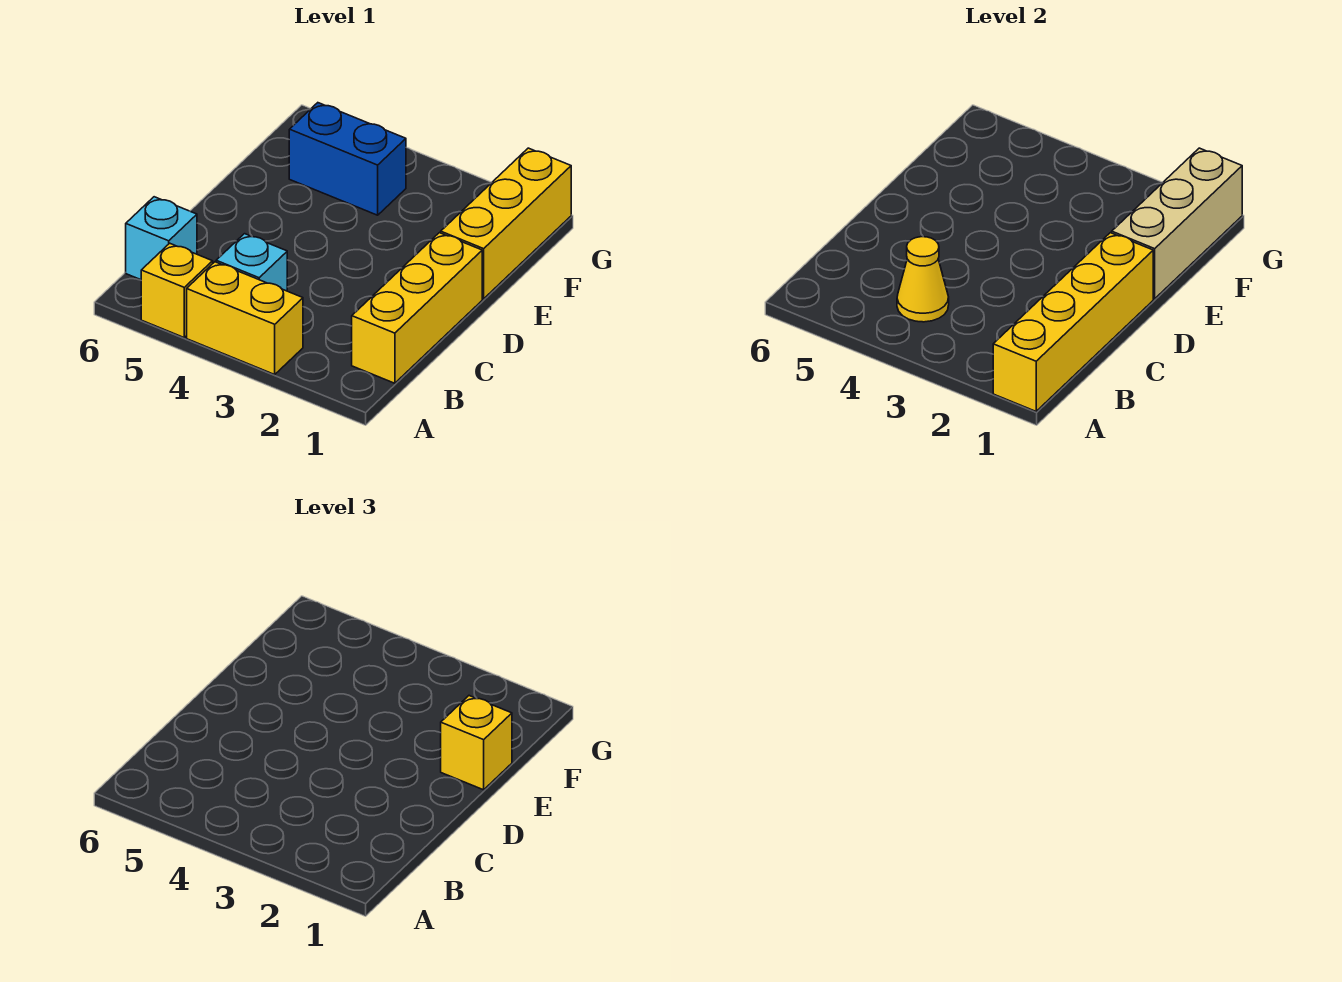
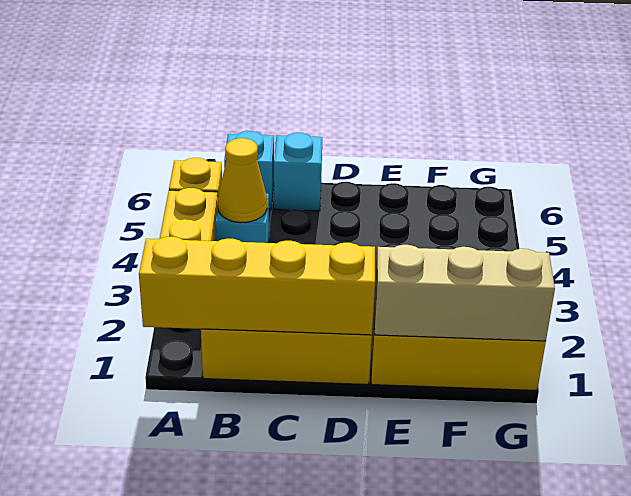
none -> cyan 1x1 brick [274,133,323,211]
yellow 1x1 brick [441,696,512,790] -> none
blue 1x2 brick [289,103,406,215] -> none

